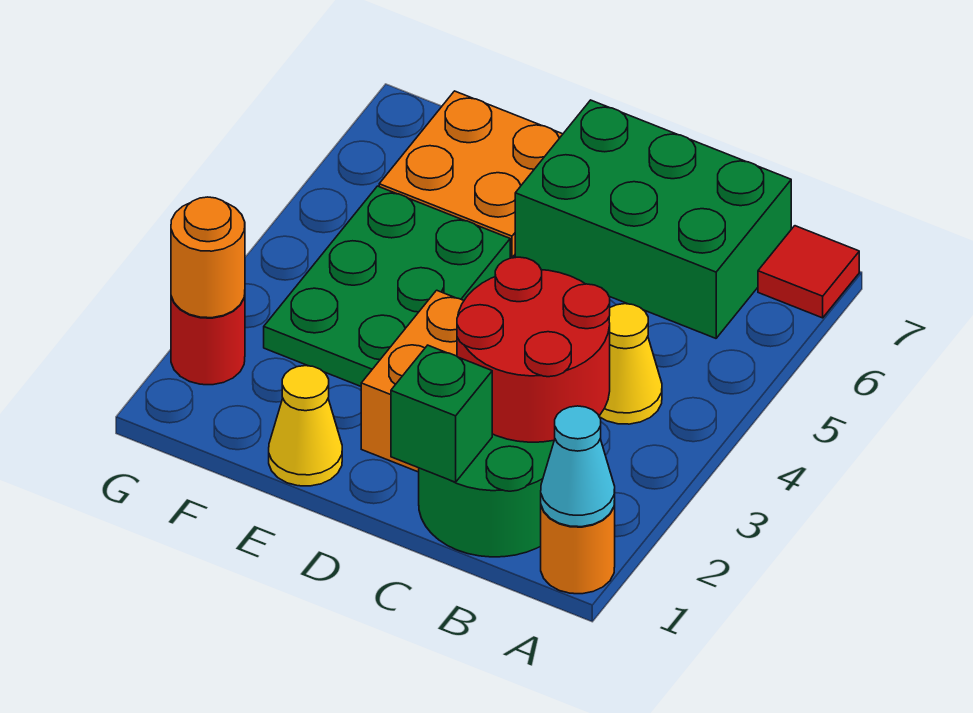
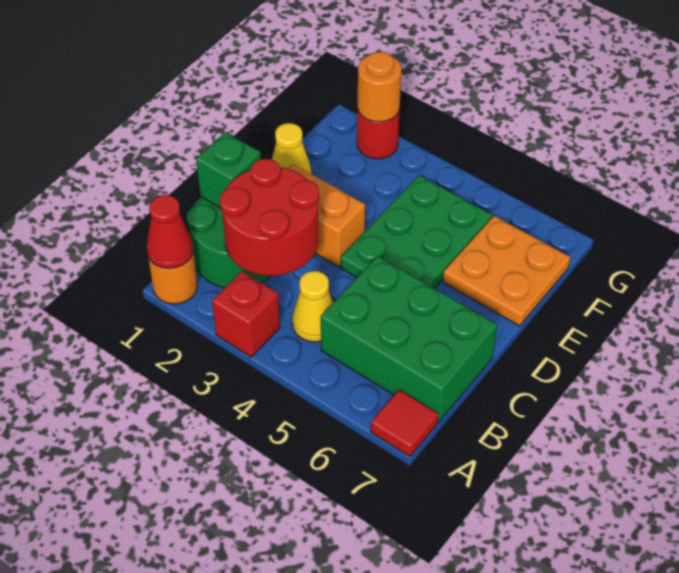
cyan 1x1 cone [541,406,615,527] -> red 1x1 cone [147,195,193,269]
none -> red 1x1 brick [212,271,280,357]
green 2x3 brick [515,100,791,338] -> green 2x3 brick turned to [321,256,497,422]
green 2x3 plate [264,186,510,386] -> green 2x3 plate turned to [340,175,492,288]

